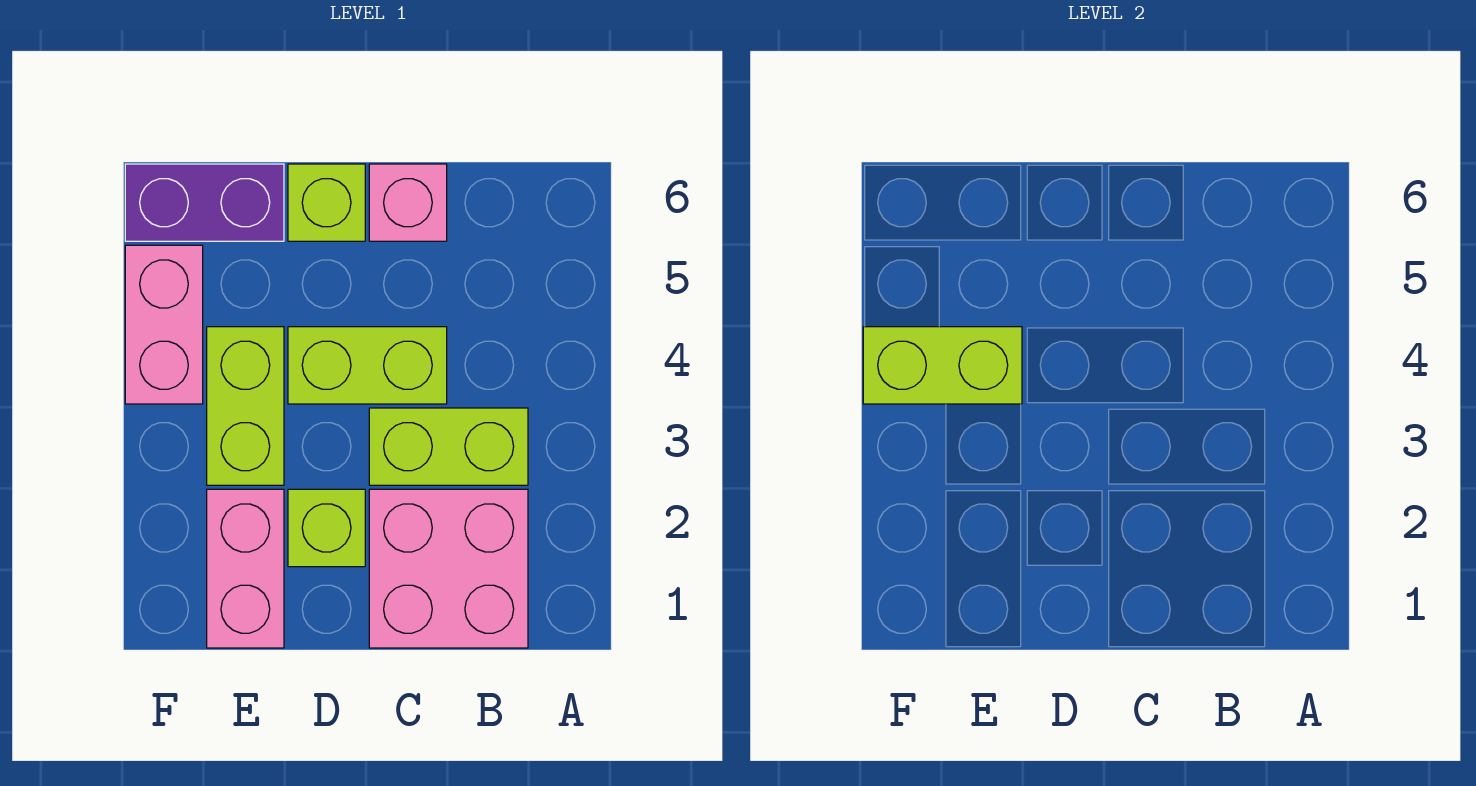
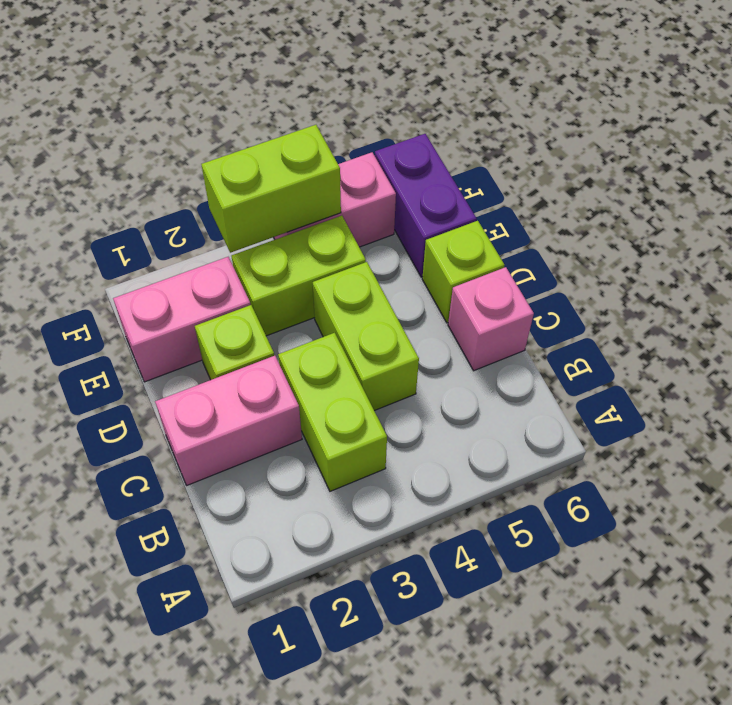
pink 2x2 brick [369,489,528,648] -> pink 1x2 brick [155,355,302,485]
lime 1x2 brick [863,327,1022,404] -> lime 1x2 brick turned to [201,125,341,253]

